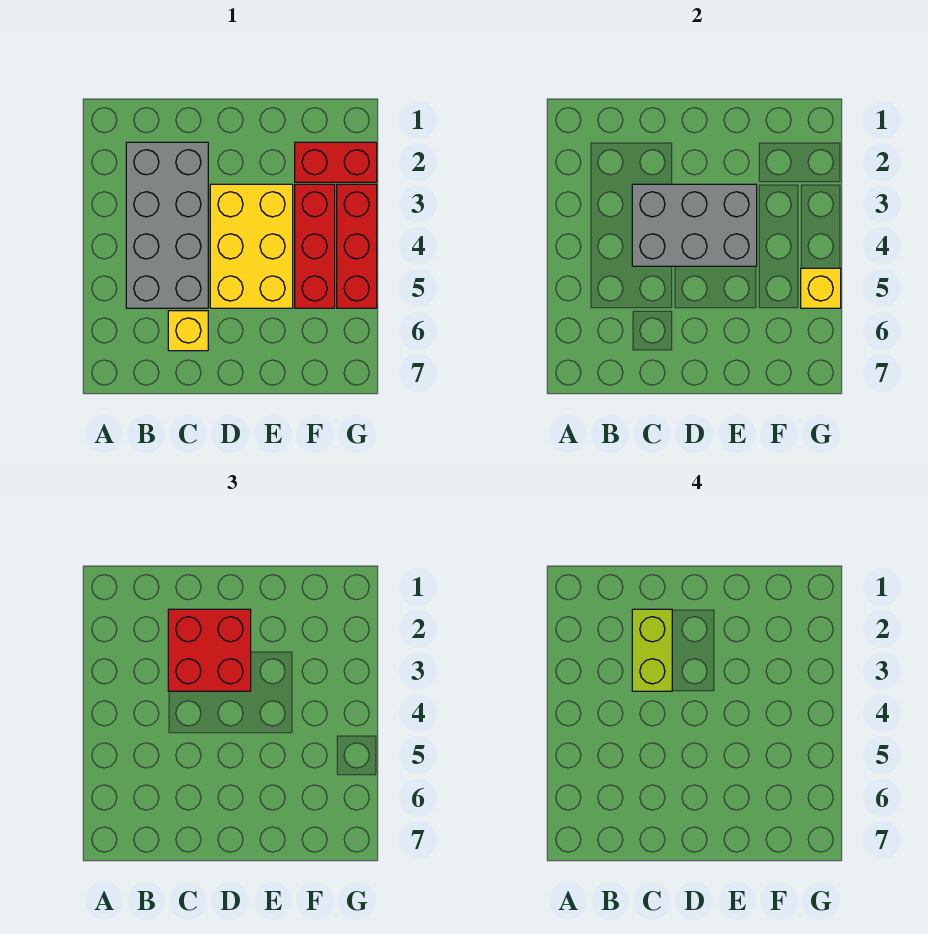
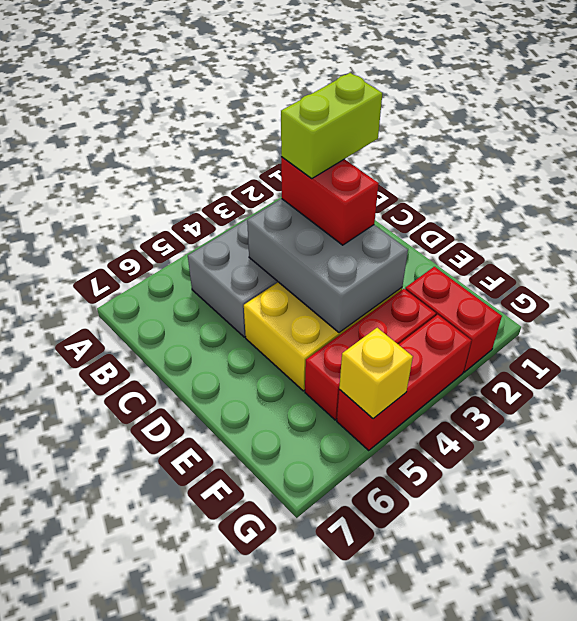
red 2x2 brick [168,609,251,691] -> red 1x2 brick [281,157,379,245]
yellow 1x1 brick [168,311,208,351] -> none

